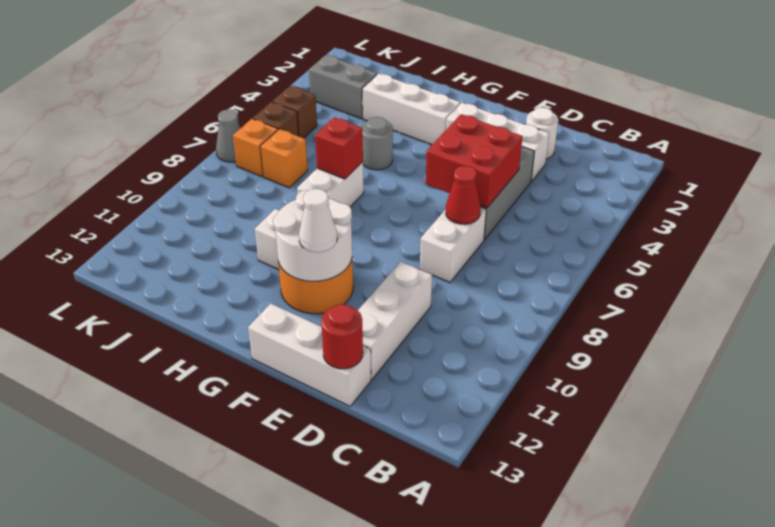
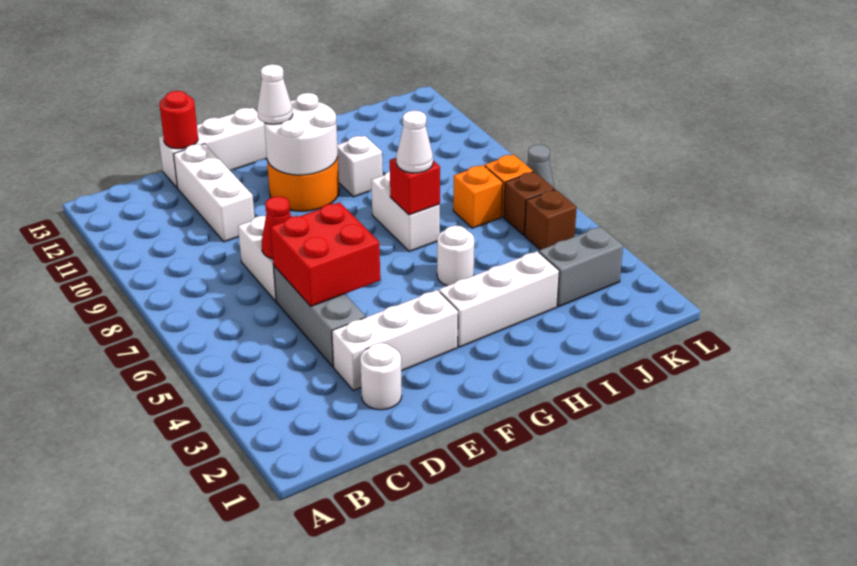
grey 1x1 round brick [361,117,393,170] -> white 1x1 round brick [437,225,474,286]
none -> white 1x1 cone [396,111,433,173]

